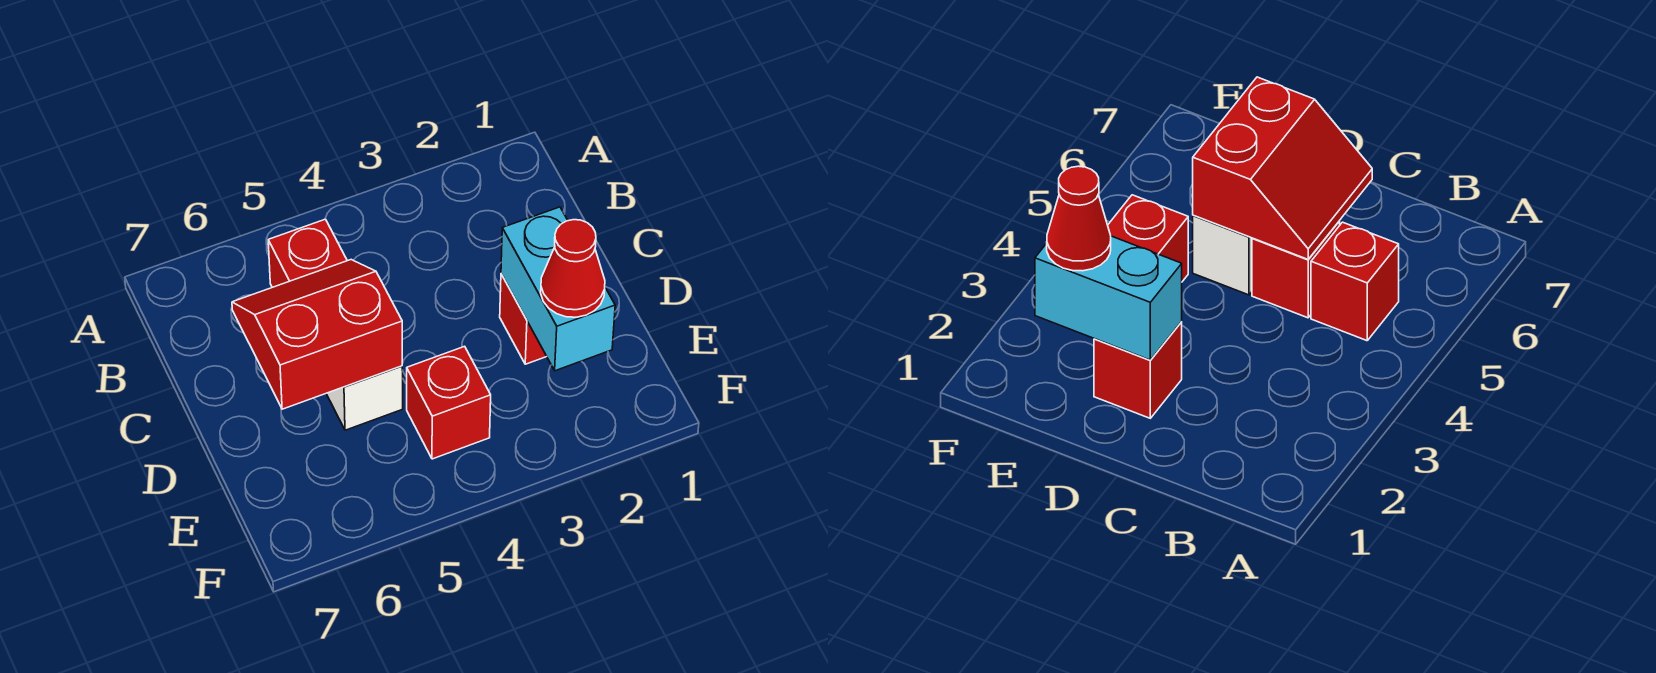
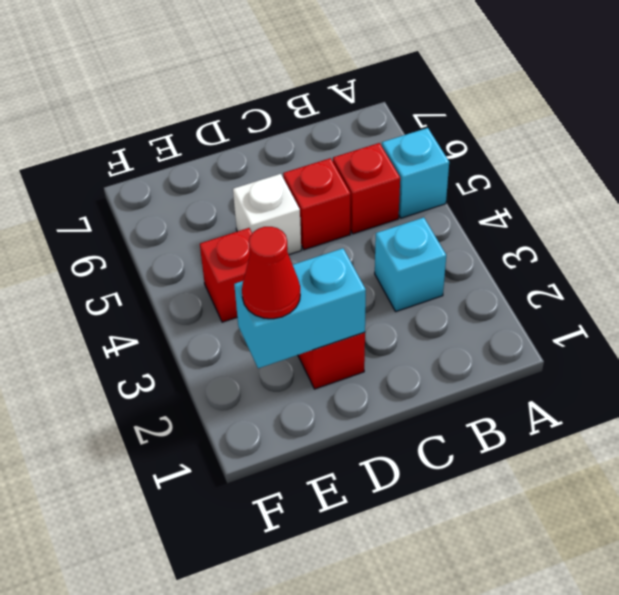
none -> cyan 1x1 brick [382,128,449,218]
none -> cyan 1x1 brick [375,217,446,311]
red 2x2 slope [232,260,402,409] -> none

